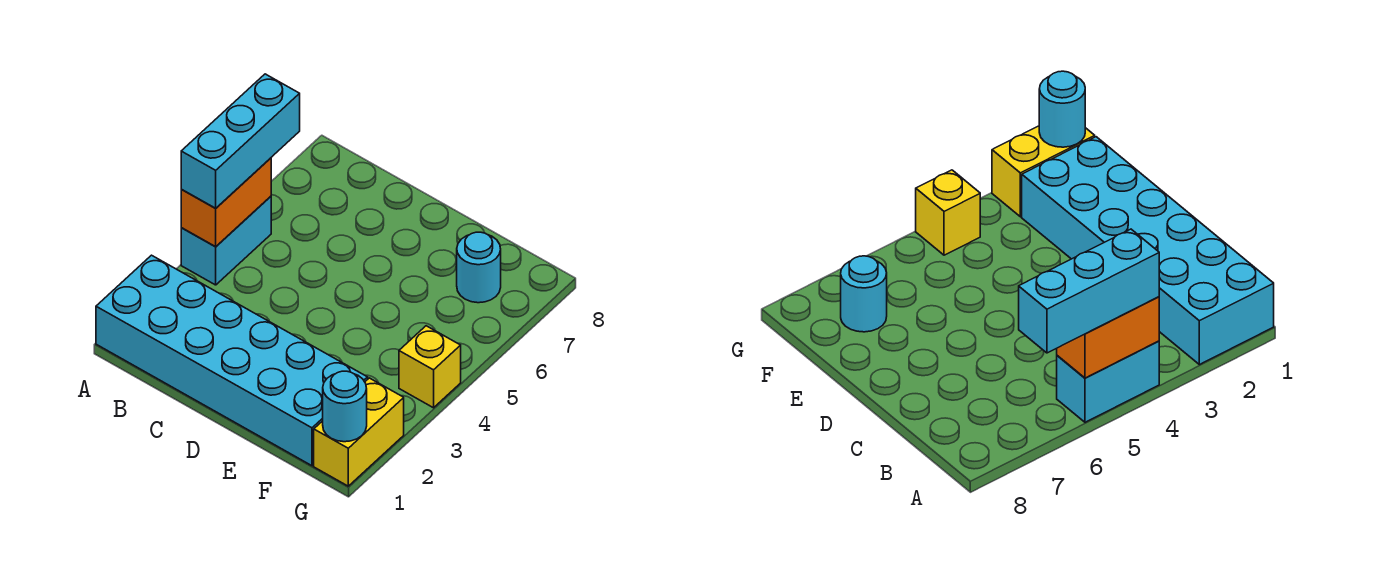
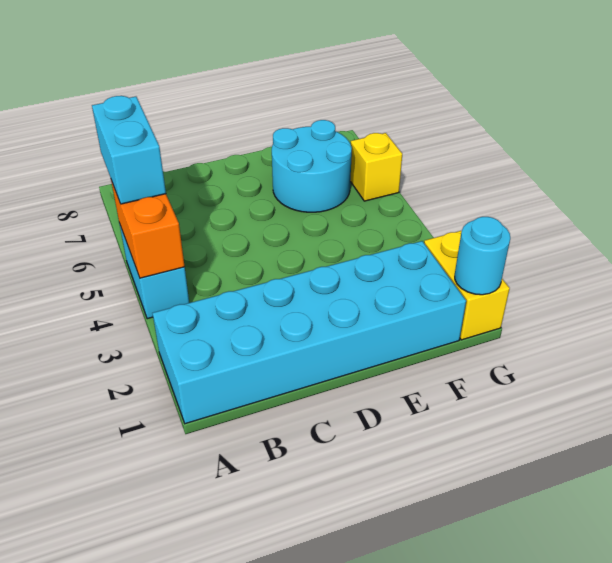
cyan 1x3 brick [181,74,300,208] -> cyan 1x2 brick [92,96,166,204]
cyan 1x1 round brick [457,232,501,303] -> cyan 2x2 round brick [272,120,352,212]
yellow 1x1 brick [399,326,461,408] -> yellow 1x1 brick moved to [350,133,402,201]

